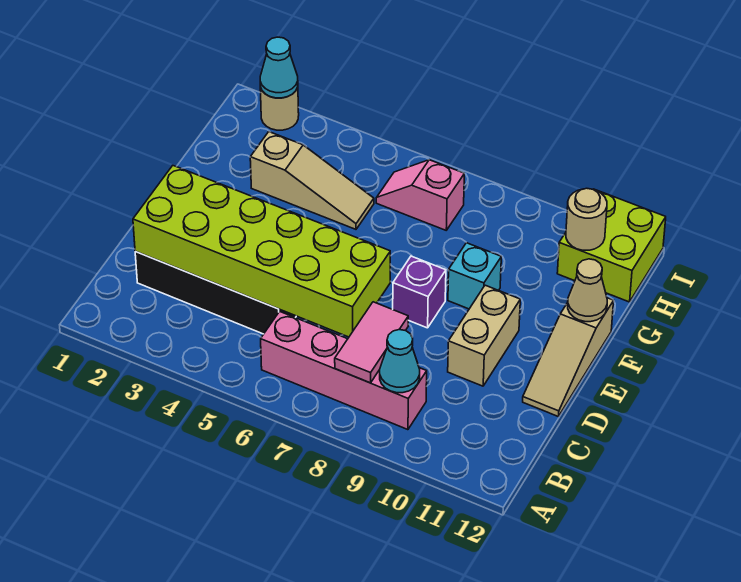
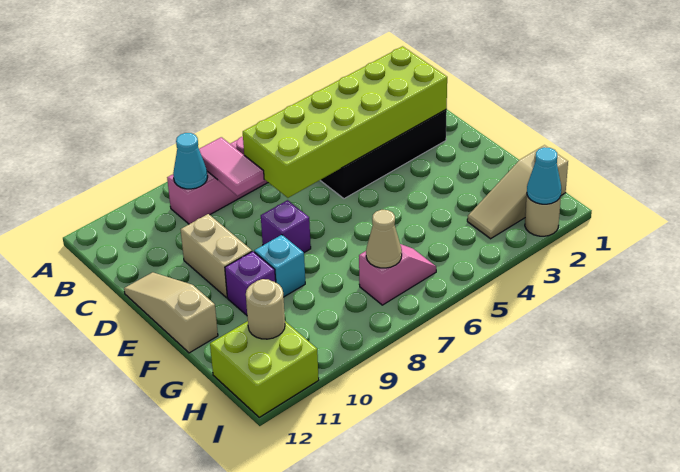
none -> purple 1x1 brick [225,251,276,315]
tan 1x1 cone [568,259,607,322] -> tan 1x1 cone moved to [366,210,402,268]
tan 1x3 slope [250,132,374,229] -> tan 1x3 slope moved to [467,145,568,239]

